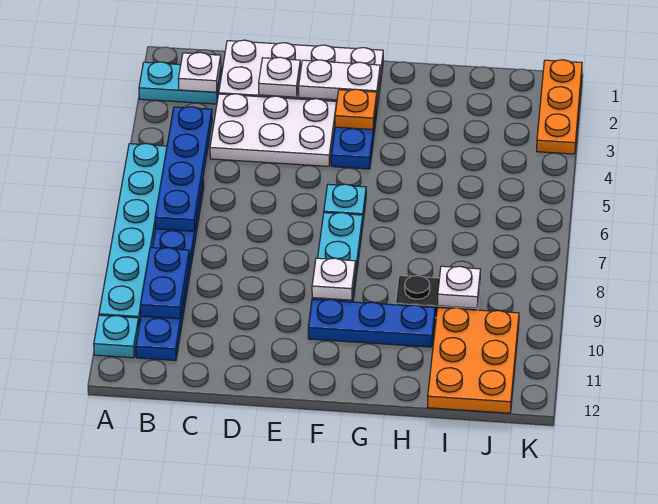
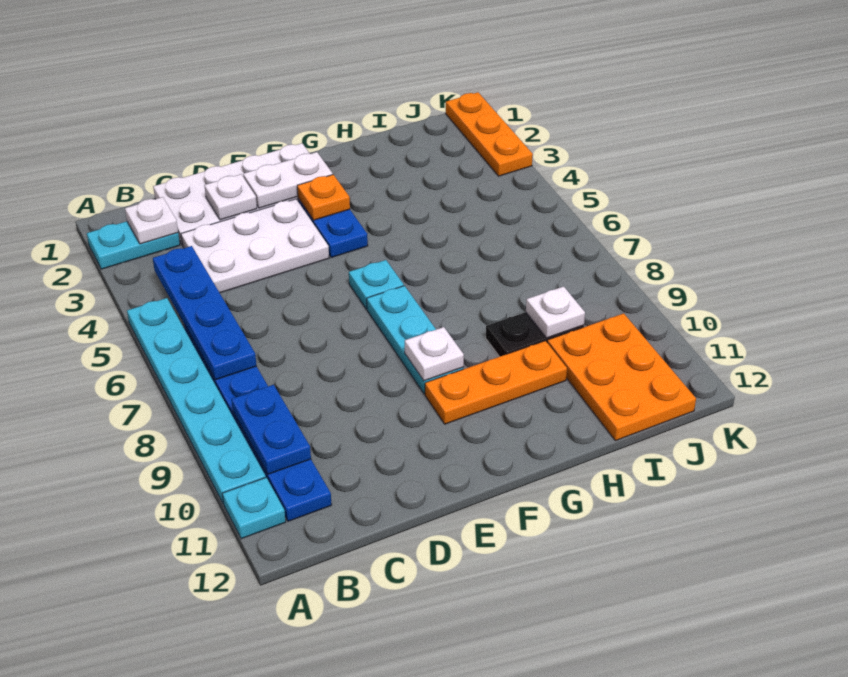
blue 1x3 plate [308,299,435,347] -> orange 1x3 plate [425,341,567,424]

